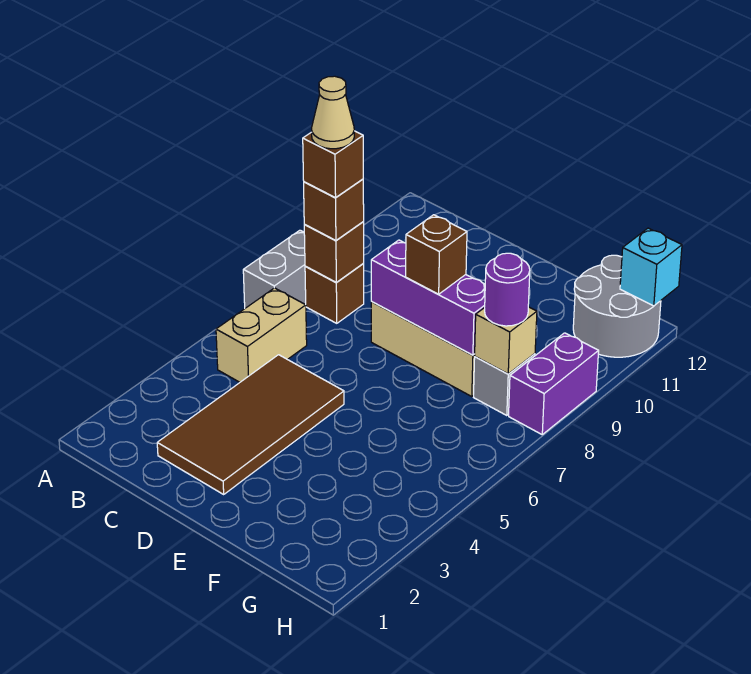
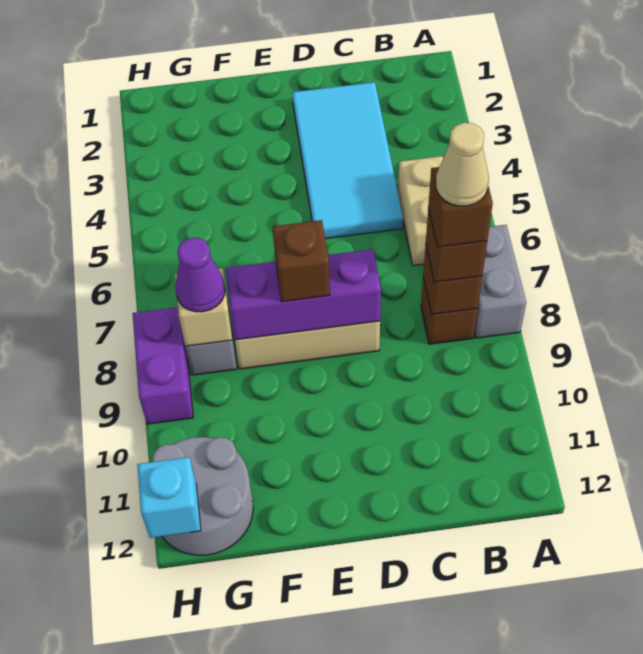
brown 2x4 tile [157,355,344,494] -> cyan 2x4 tile [292,82,403,239]
purple 1x1 round brick [485,253,530,326] -> purple 1x1 cone [175,238,225,312]

